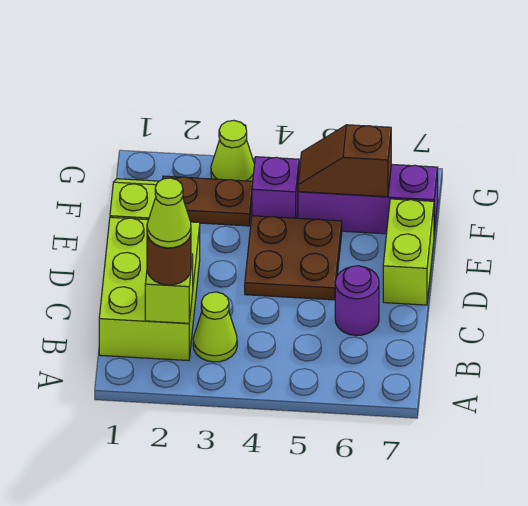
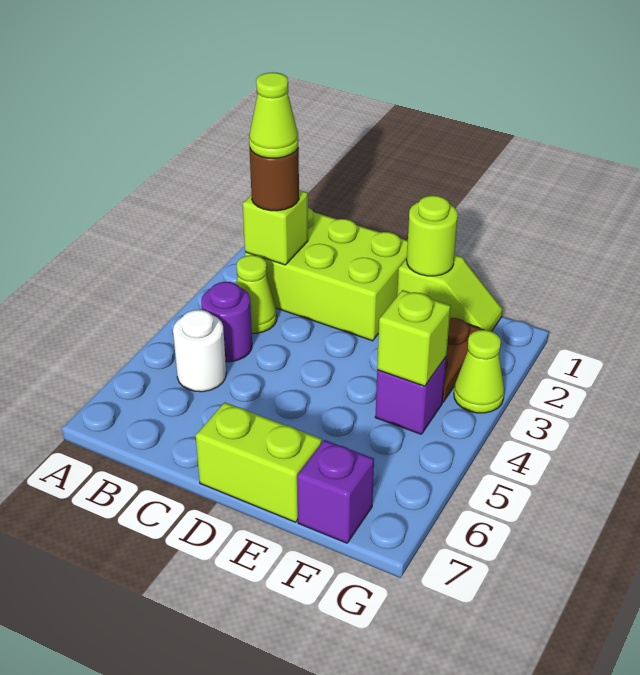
none -> white 1x1 round brick [173,310,226,392]
purple 1x1 round brick [335,266,379,336] -> purple 1x1 round brick moved to [201,282,252,362]
brown 2x2 plate [245,216,342,300] -> none
none -> lime 1x1 round brick [407,196,458,276]
none -> lime 1x1 brick [377,290,451,386]
purple 1x3 brick [298,164,438,234] -> purple 1x1 brick [297,440,374,543]
brown 1x2 slope [298,125,391,197] -> none

